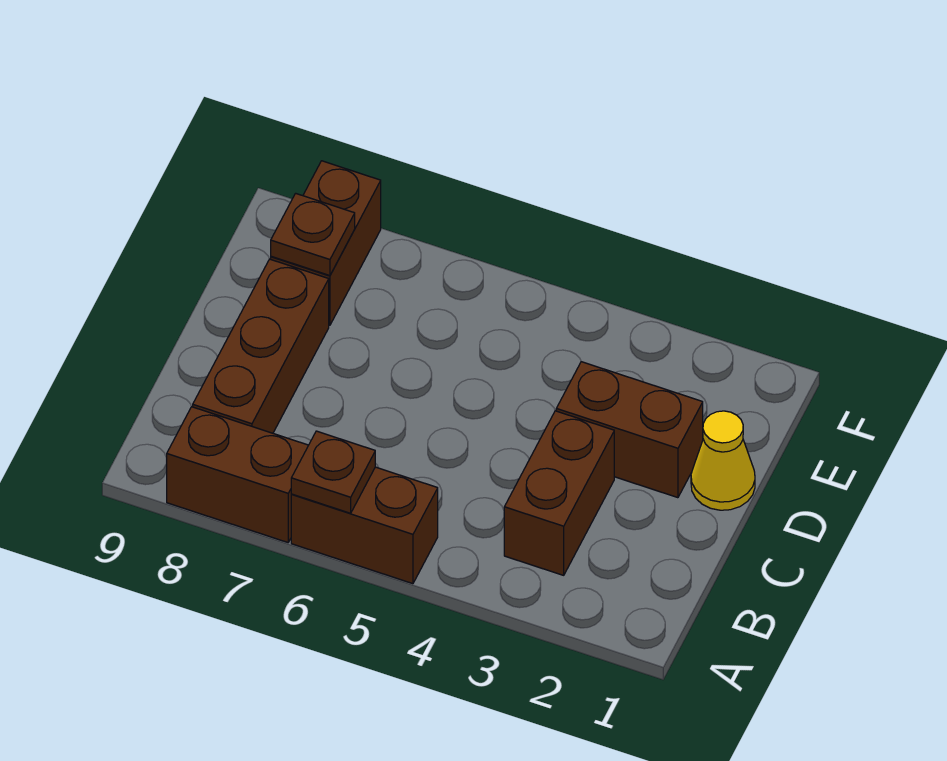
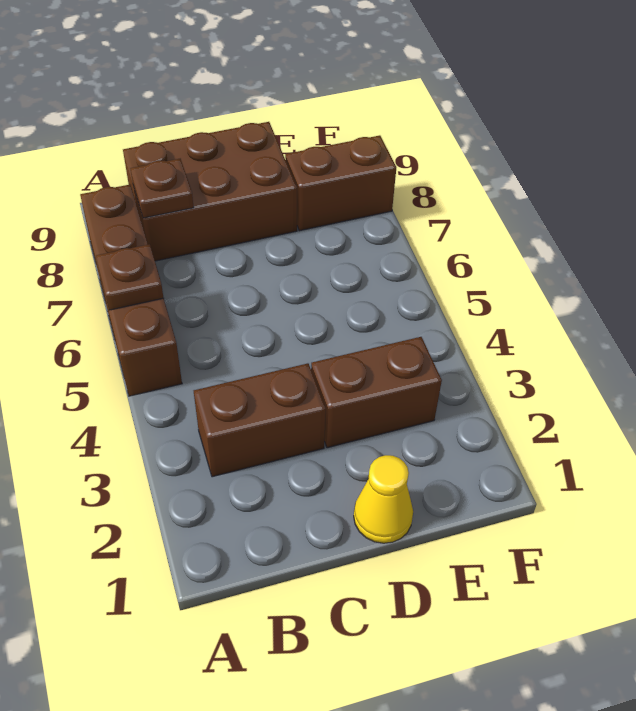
brown 1x3 brick [193,259,329,433] -> brown 2x3 brick [123,122,297,261]
brown 1x2 brick [556,362,703,498] -> brown 1x2 brick turned to [311,337,442,448]
brown 1x1 plate [271,193,355,276] -> brown 1x1 plate moved to [130,159,194,218]

